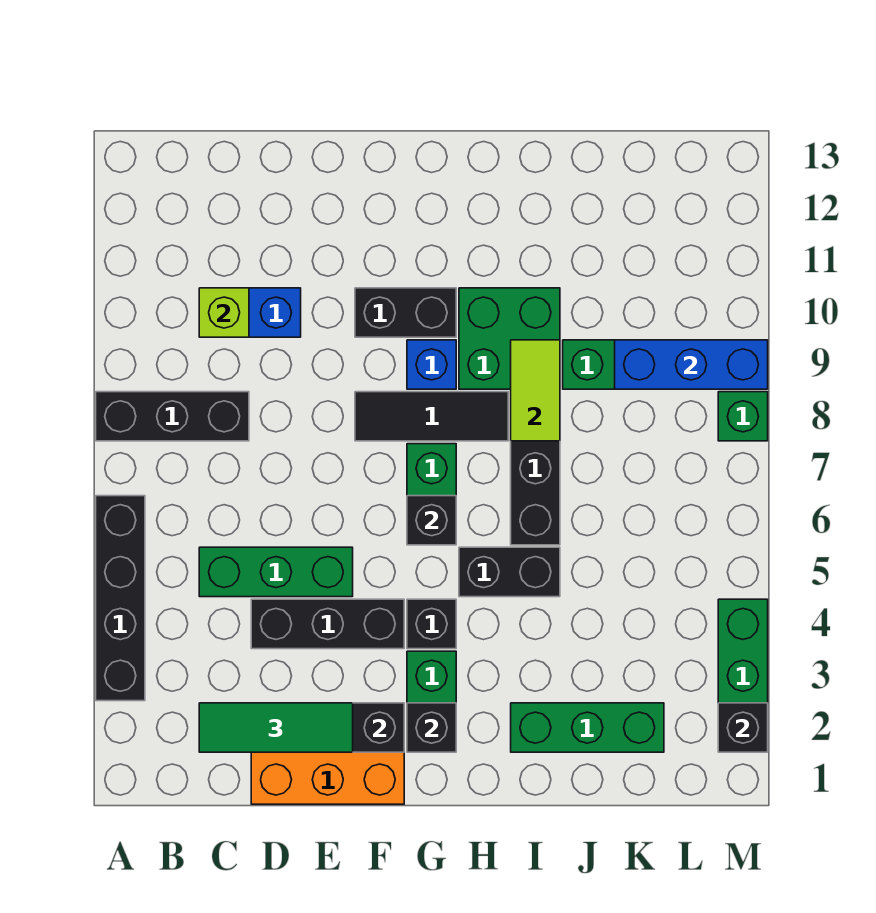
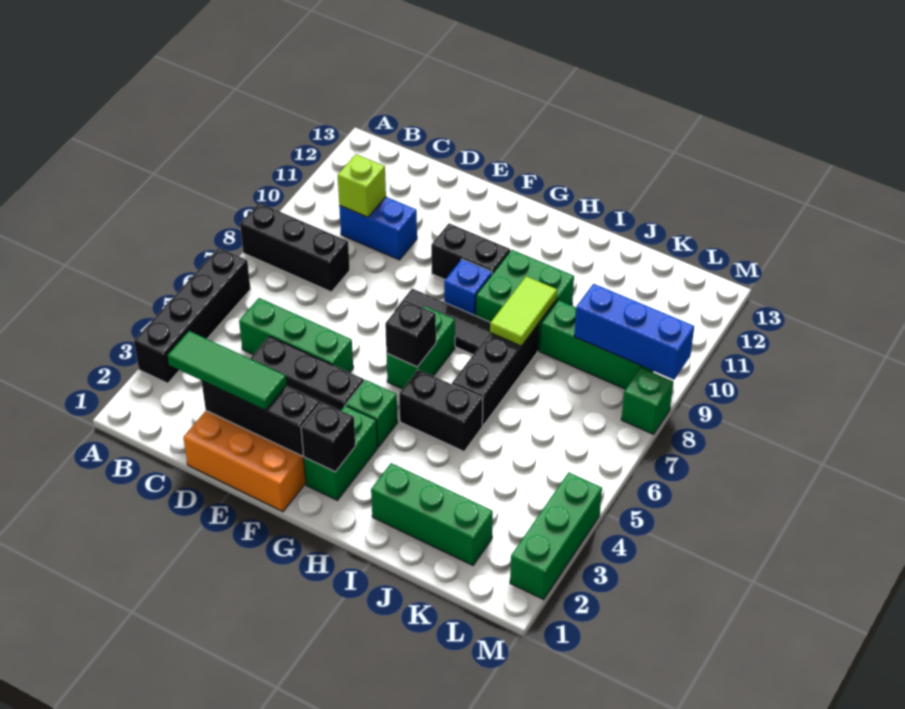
black 1x1 brick [407,599,456,649] -> green 1x1 brick [346,380,398,447]
black 1x1 brick [718,703,768,752] -> none

